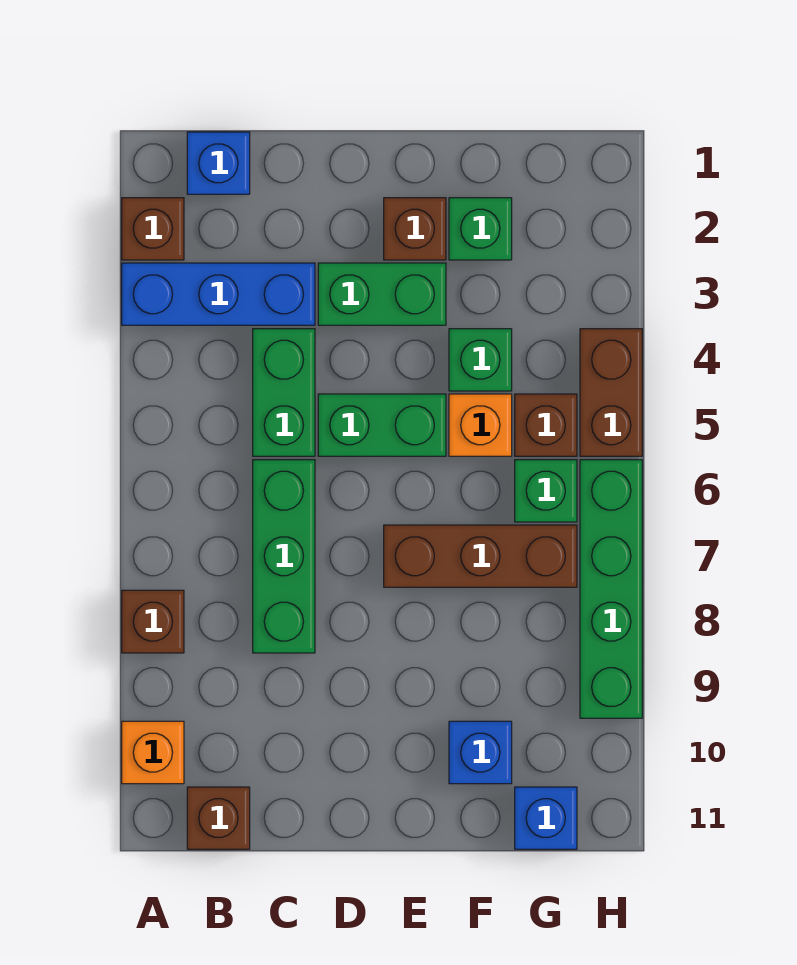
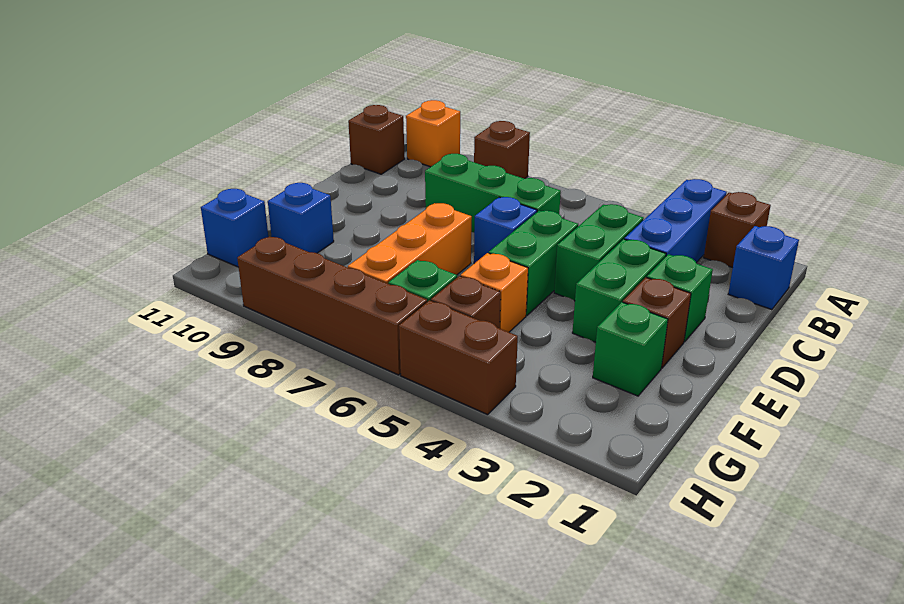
green 1x2 brick [253,329,315,456] -> green 1x2 brick turned to [554,204,644,301]
none -> blue 1x1 brick [474,197,537,263]
brown 1x3 brick [384,525,577,587] -> orange 1x3 brick [348,203,472,284]
green 1x1 brick [449,329,512,391] -> green 1x1 brick moved to [647,254,713,342]
green 1x4 brick [580,460,642,718] -> brown 1x4 brick [237,236,427,375]

